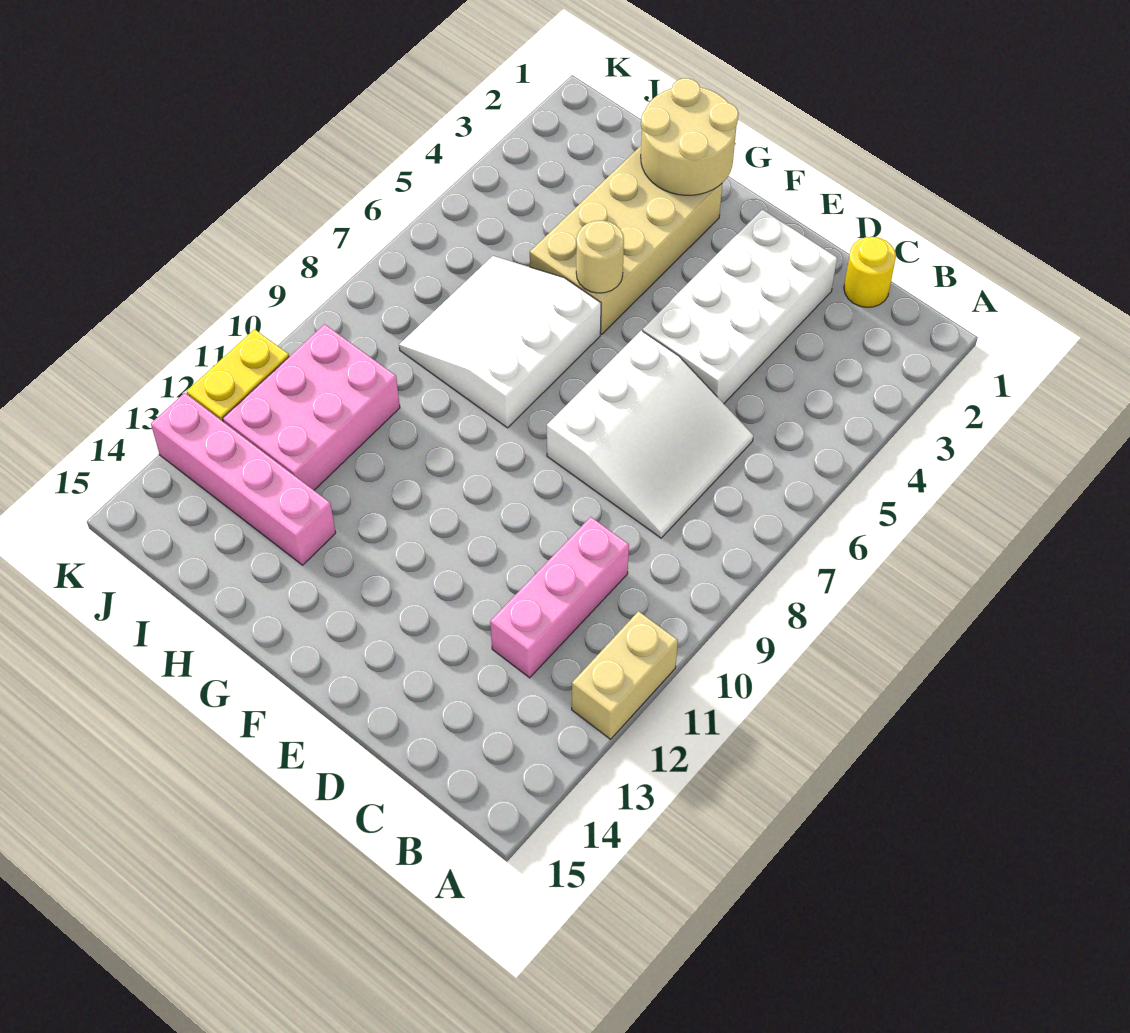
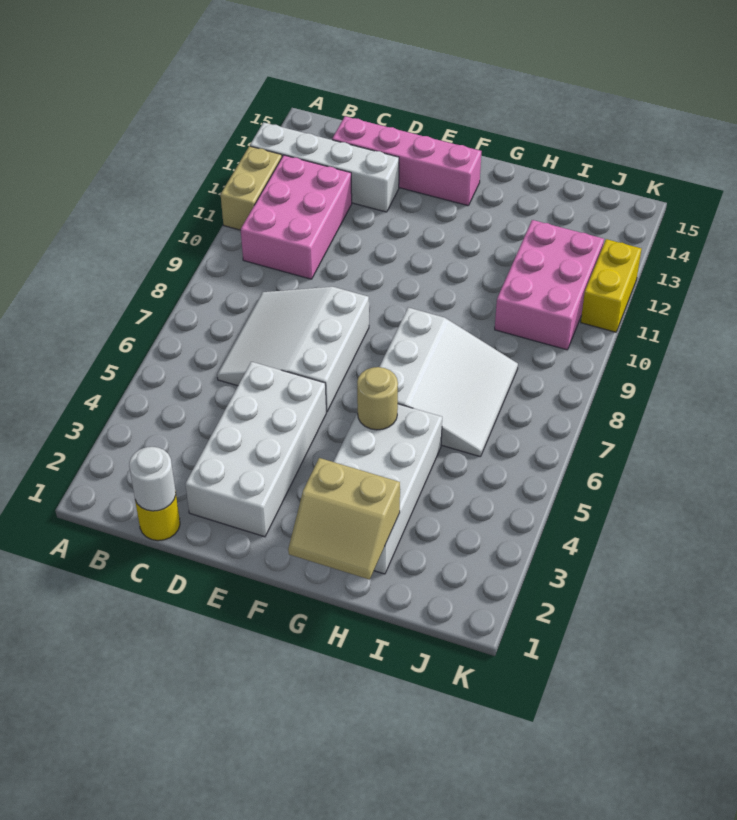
none -> white 1x4 brick [250,122,399,212]
none -> white 1x1 round brick [129,447,176,511]
pink 1x3 brick [490,517,629,678] -> pink 2x3 brick [241,155,352,279]
tan 2x2 round brick [641,78,739,195] -> tan 2x2 slope [288,458,400,579]
tan 2x4 brick [530,146,722,334] -> white 2x4 brick [334,404,442,574]
pink 1x4 brick [151,393,336,565] -> pink 1x4 brick moved to [332,116,481,206]

